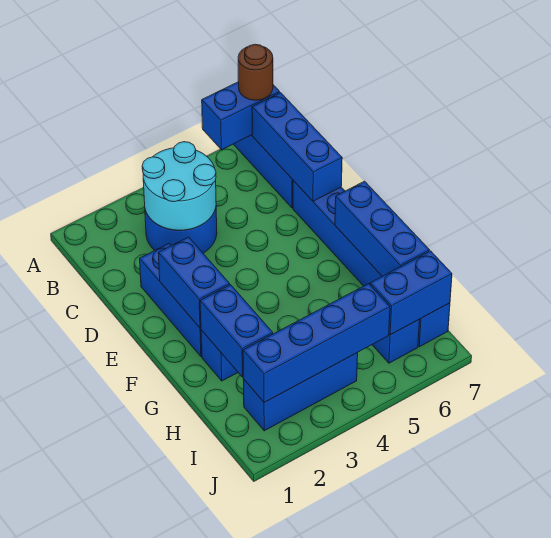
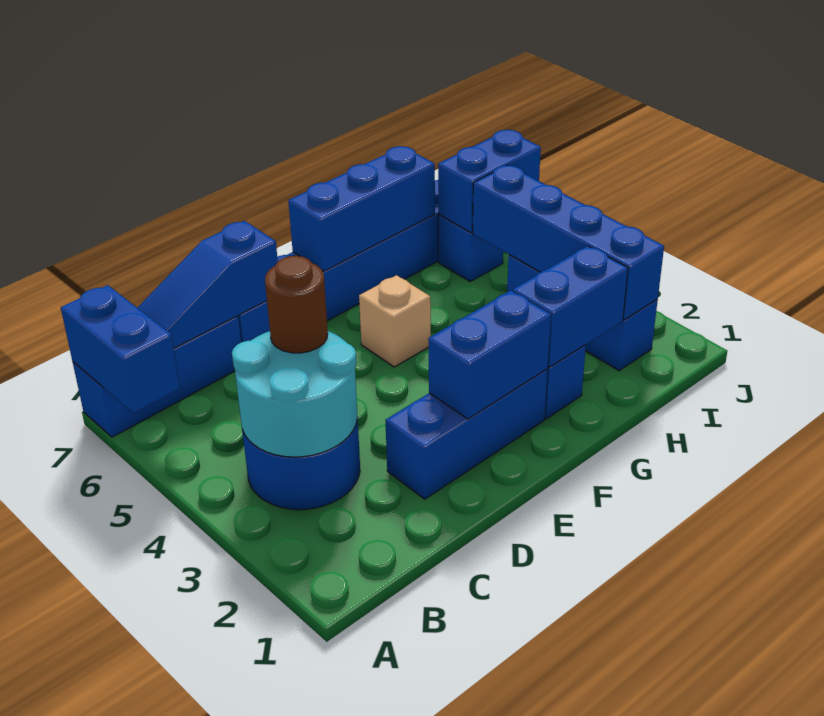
brown 1x1 round brick [238,44,273,100] -> brown 1x1 round brick moved to [265,256,328,353]
blue 1x3 brick [252,93,342,201] -> blue 1x3 slope [138,221,278,348]
none -> tan 1x1 brick [359,275,431,367]
blue 1x2 brick [370,251,452,335] -> blue 1x2 brick turned to [438,130,541,233]

